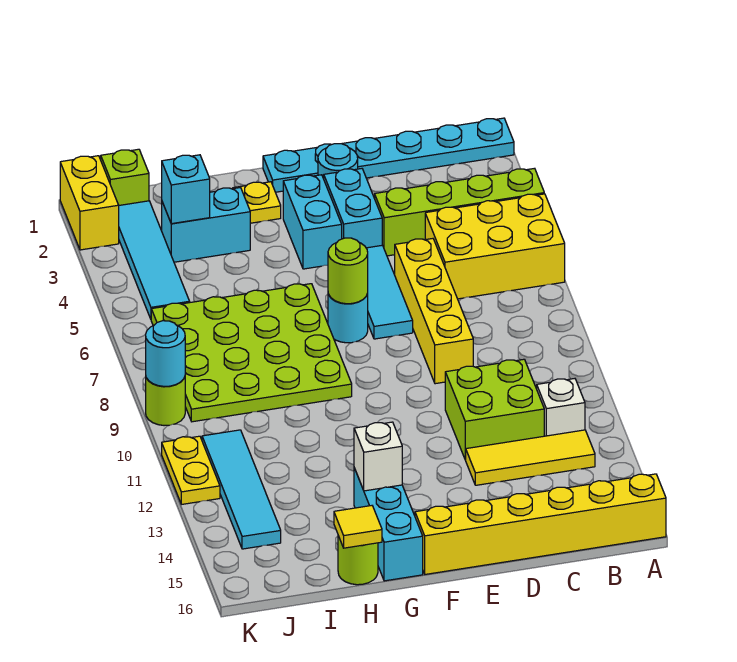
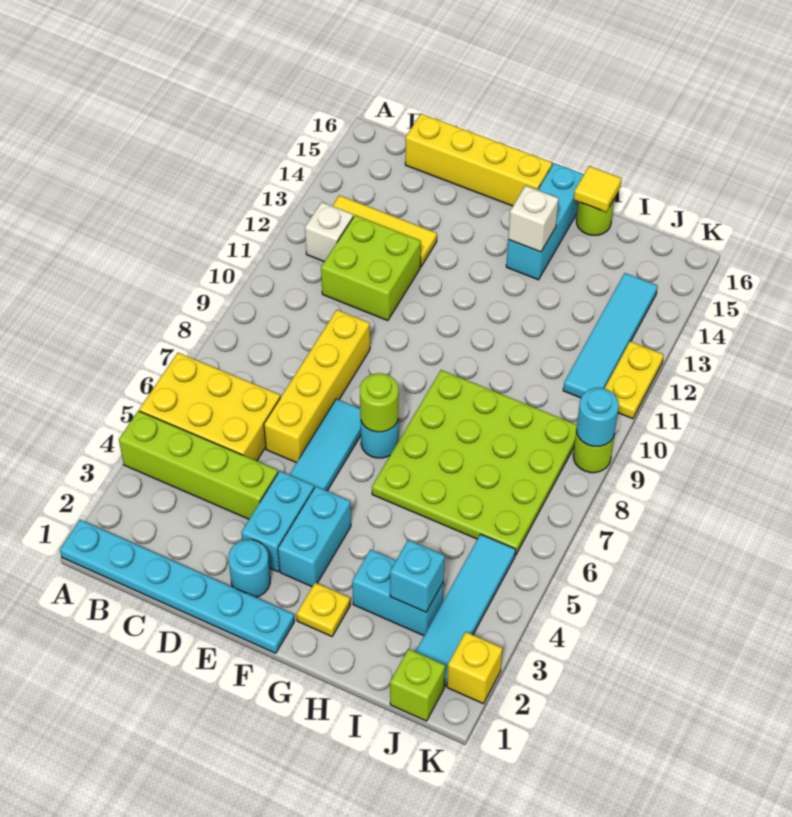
yellow 1x6 brick [415,474,666,574] -> yellow 1x4 brick [405,114,552,206]
yellow 1x2 brick [60,156,119,250] -> yellow 1x1 brick [447,632,502,704]

